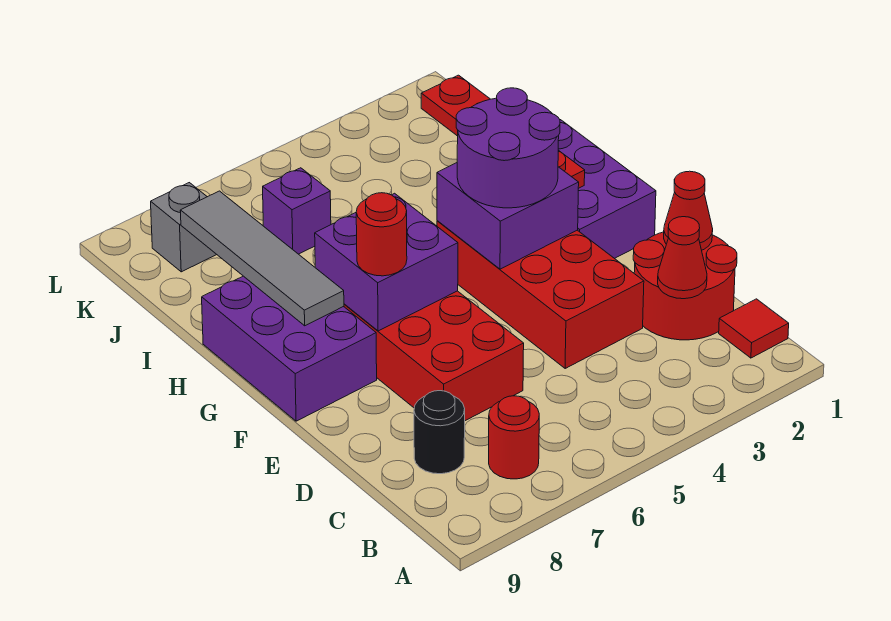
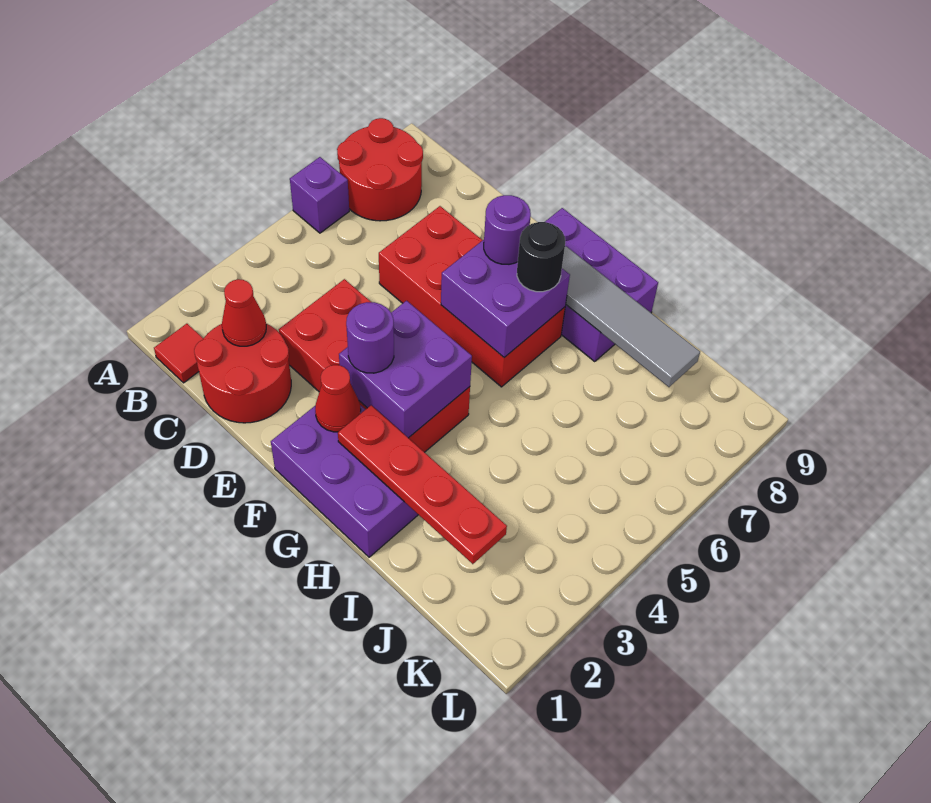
red 1x1 round brick [489,396,539,479] -> red 2x2 round brick [337,118,423,221]
black 1x1 round brick [414,391,465,474] -> black 1x1 round brick moved to [517,222,565,292]
red 1x1 cone [664,171,713,250] -> red 1x1 cone moved to [315,365,361,432]
purple 2x2 round brick [456,88,560,208] -> purple 1x1 round brick [346,302,394,373]
red 1x1 round brick [356,193,407,276] -> purple 1x1 round brick [484,195,531,264]
purple 1x1 brick [263,168,331,254] -> purple 1x1 brick moved to [290,157,349,233]
grey 1x1 brick [151,183,217,272] -> none

